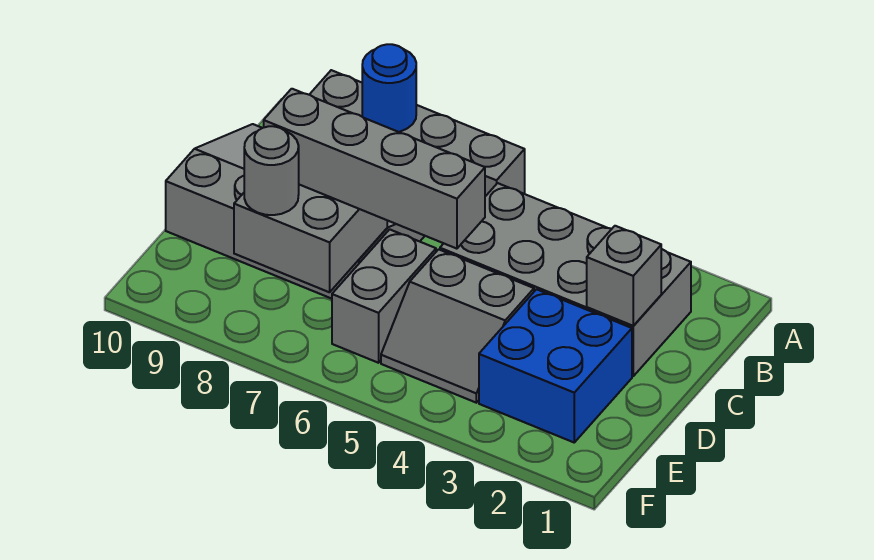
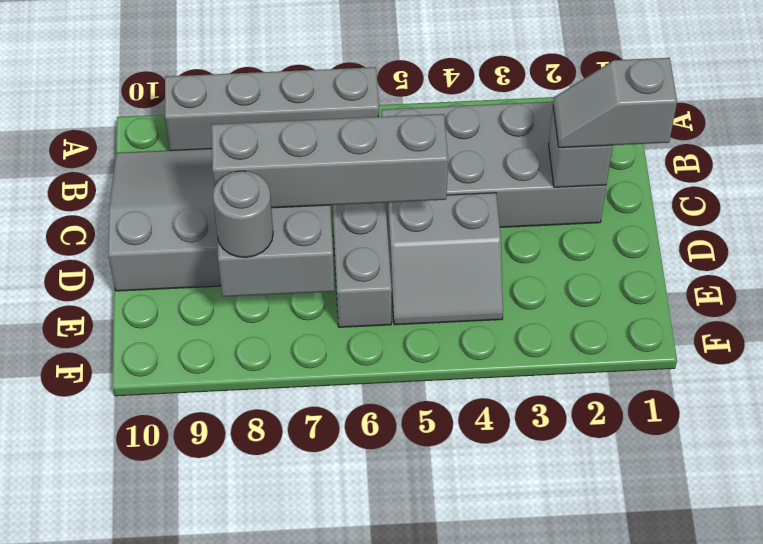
blue 1x1 round brick [362,44,416,132] -> none
none -> grey 1x2 slope [553,58,677,148]
blue 2x2 brick [479,289,632,442] -> none

